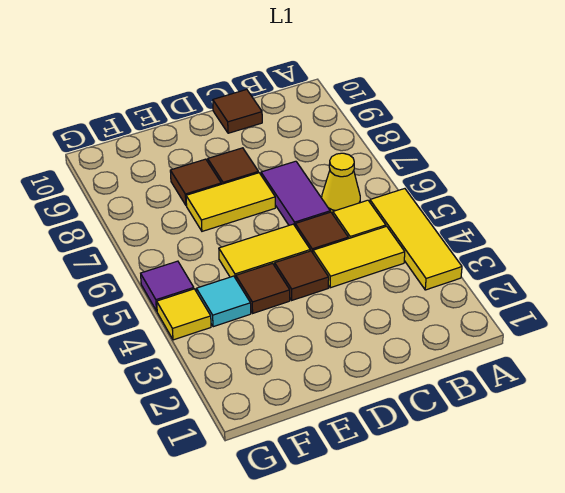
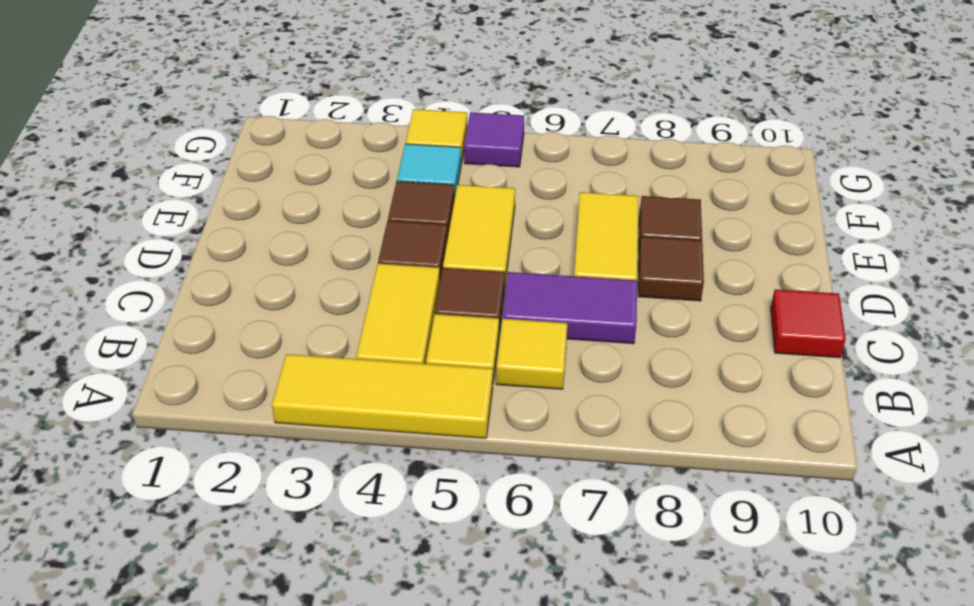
yellow 1x1 cone [322,153,360,214] -> yellow 1x1 tile [496,319,567,389]
brown 1x1 tile [213,89,262,133] -> red 1x1 tile [771,289,846,358]

